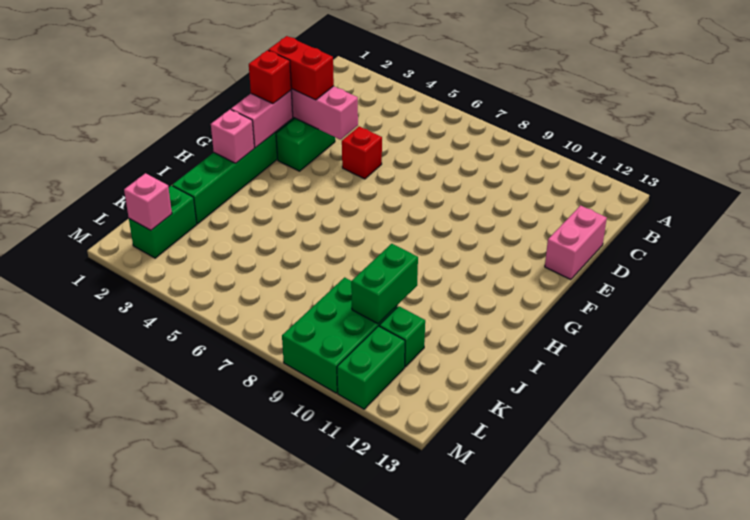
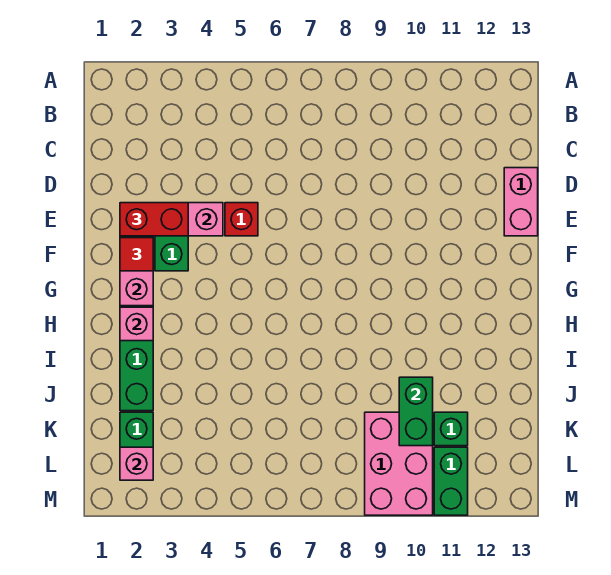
red 1x1 brick [249,50,291,104] -> red 1x1 tile [120,238,153,271]
green 2x3 brick [282,277,397,393] -> pink 2x3 brick [365,412,433,515]

